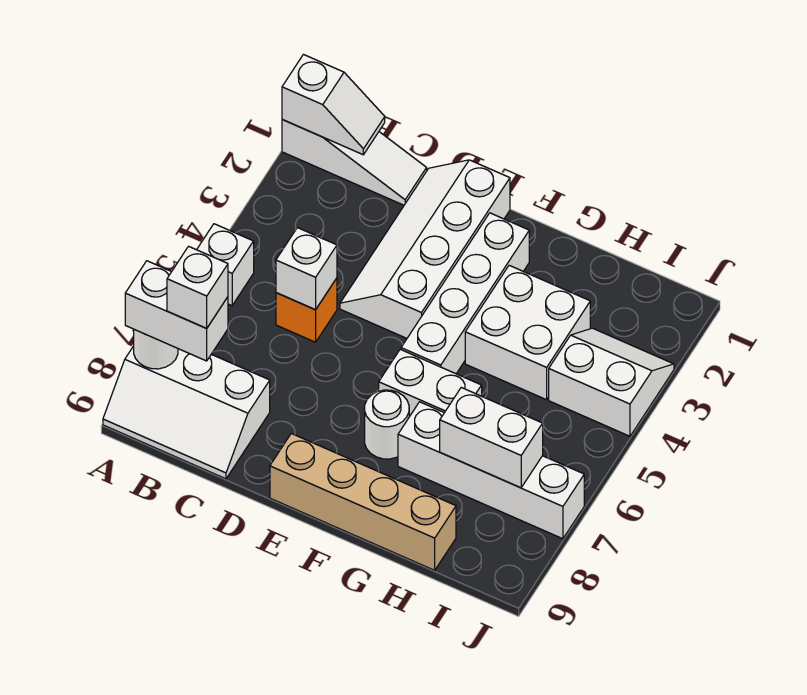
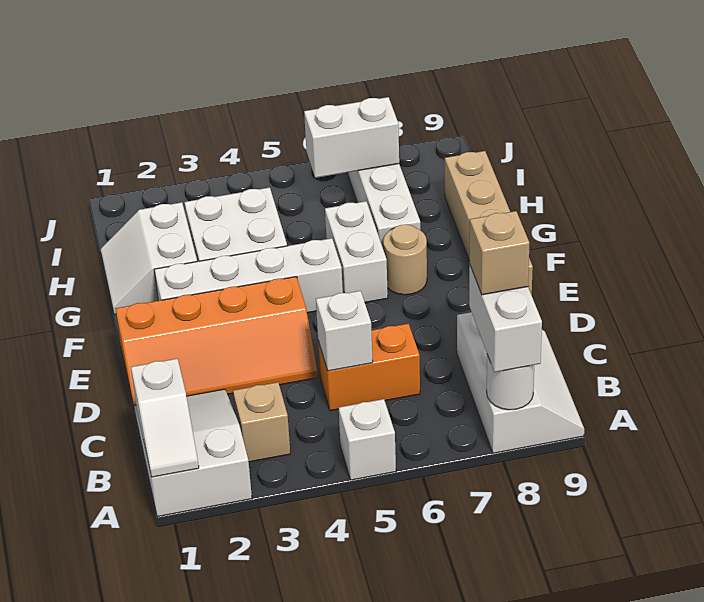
white 1x3 slope [282,120,427,205] -> white 2x3 slope [134,389,252,517]
white 1x2 slope [282,55,385,155] -> white 1x2 slope turned to [131,359,199,477]
none -> tan 1x1 brick [233,382,290,462]
white 1x1 brick [167,246,228,328] -> tan 1x1 brick [470,211,529,295]
orange 1x1 brick [276,278,337,342] -> orange 1x2 brick [318,324,420,411]
white 2x4 slope [340,160,510,338] -> orange 2x4 slope [116,277,318,406]
white 1x1 round brick [365,390,409,459] -> tan 1x1 round brick [383,225,427,295]
white 1x2 brick [440,388,543,488] -> white 1x2 brick turned to [304,97,399,178]
white 2x2 slope [549,328,674,436] -> white 2x2 slope moved to [101,202,197,315]

